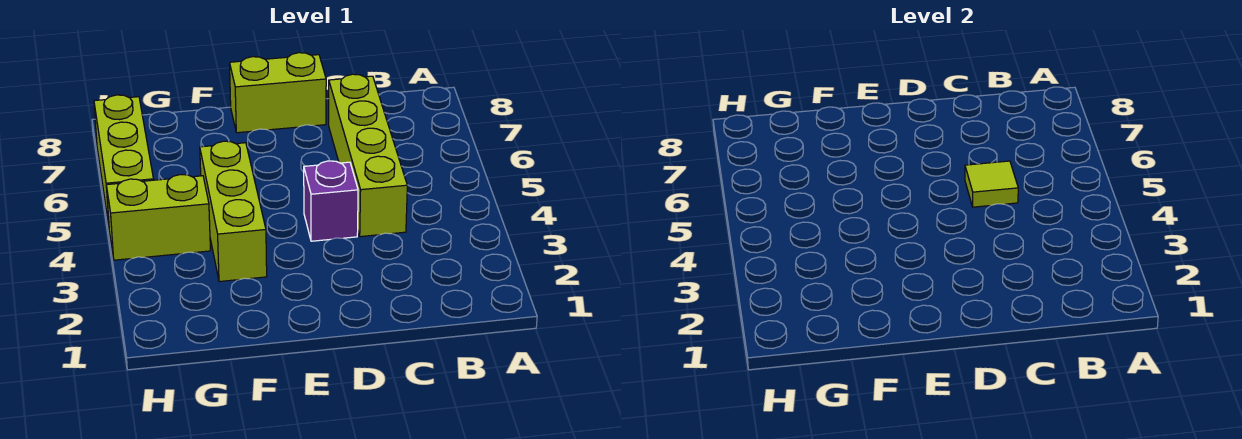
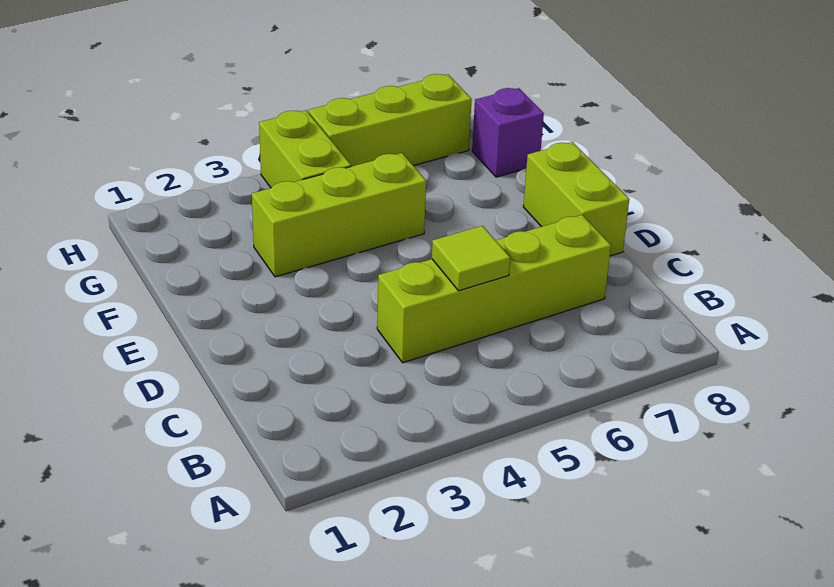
purple 1x1 brick [304,161,358,241] -> purple 1x1 brick moved to [472,88,544,177]

